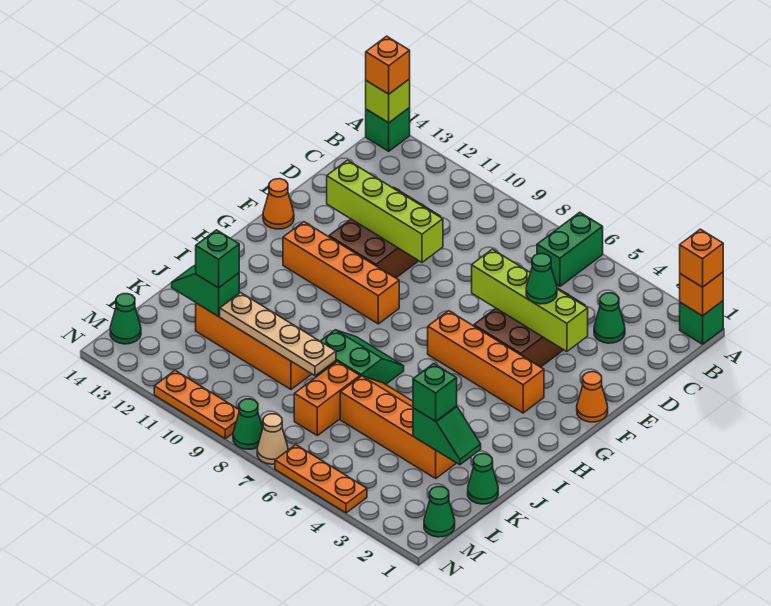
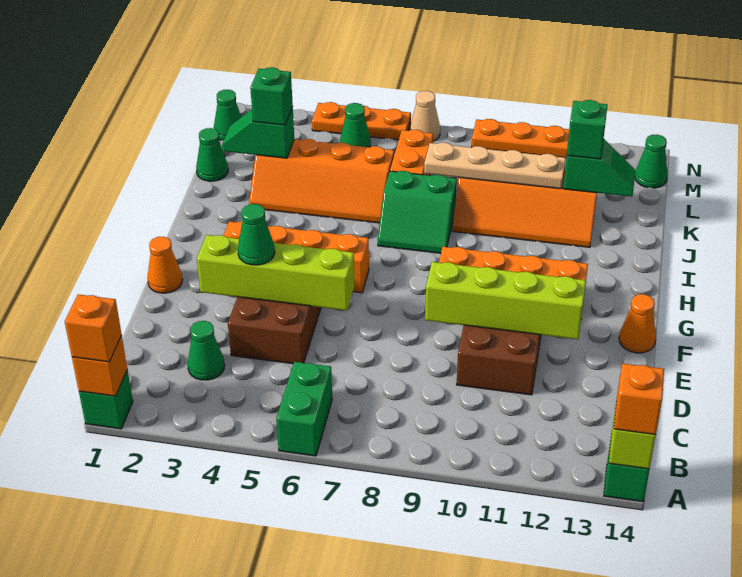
green 1x1 cone [233,399,263,449] -> green 1x1 cone moved to [340,103,371,147]

